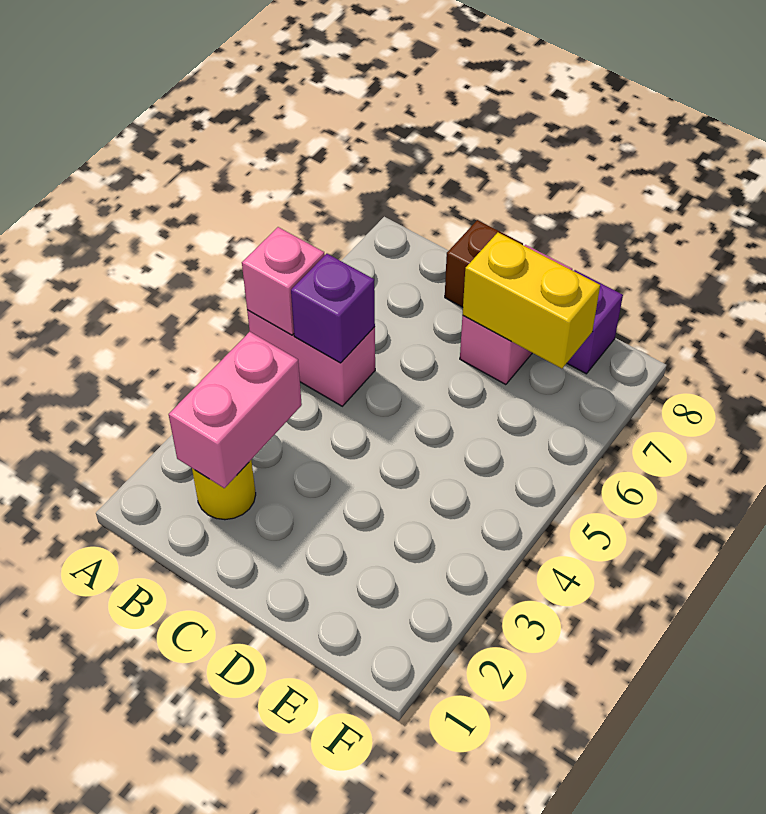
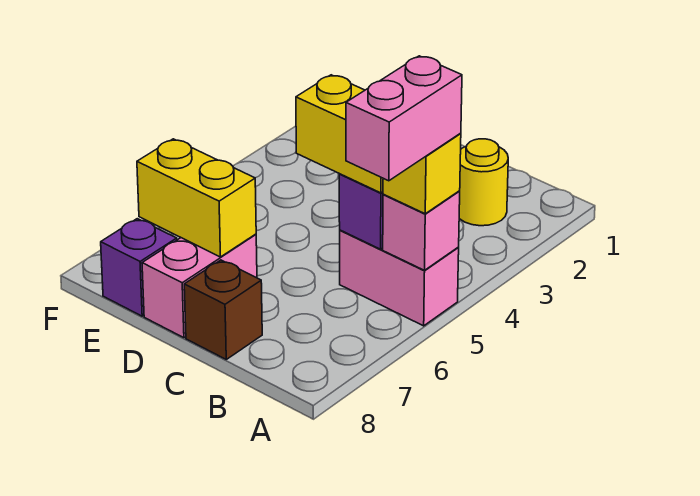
none -> yellow 1x1 brick [383,133,461,214]
pink 1x2 brick [169,332,302,488] -> pink 1x2 brick moved to [346,56,462,181]
none -> yellow 1x2 brick [296,75,383,193]

